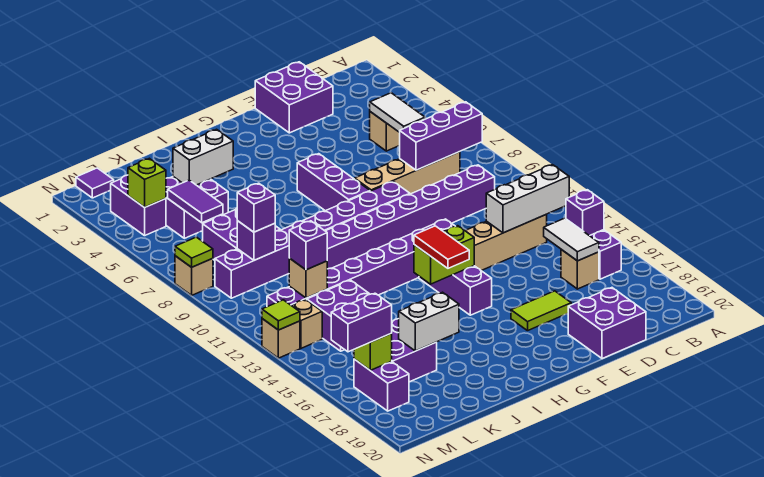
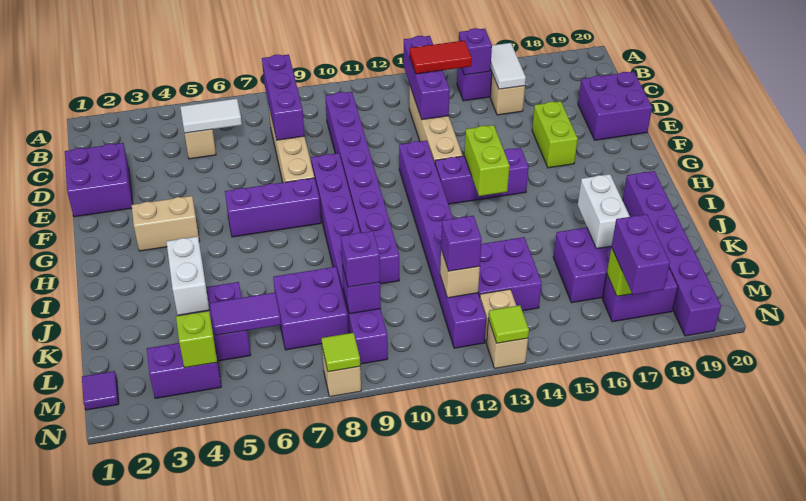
white 1x3 brick [486,165,569,233] -> purple 1x3 brick [403,36,450,120]
white 1x2 tile [544,218,599,261] -> white 1x2 tile turned to [491,43,526,89]
lime 1x2 tile [511,291,571,331] -> lime 1x2 brick [532,101,578,168]
none -> tan 1x2 brick [132,196,200,251]
red 1x2 tile [414,226,469,268] -> red 1x2 tile moved to [410,40,472,74]
none -> purple 1x6 brick [622,171,721,336]

